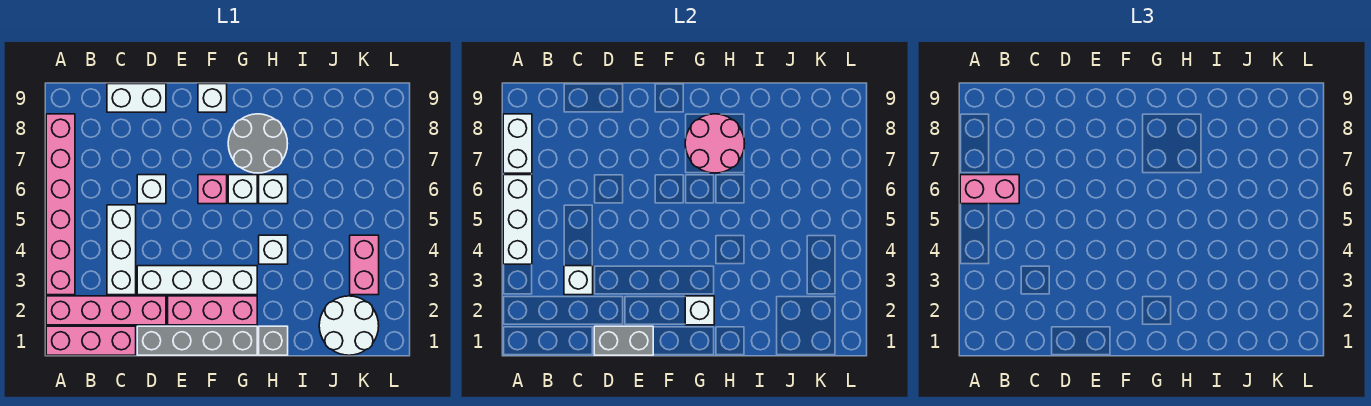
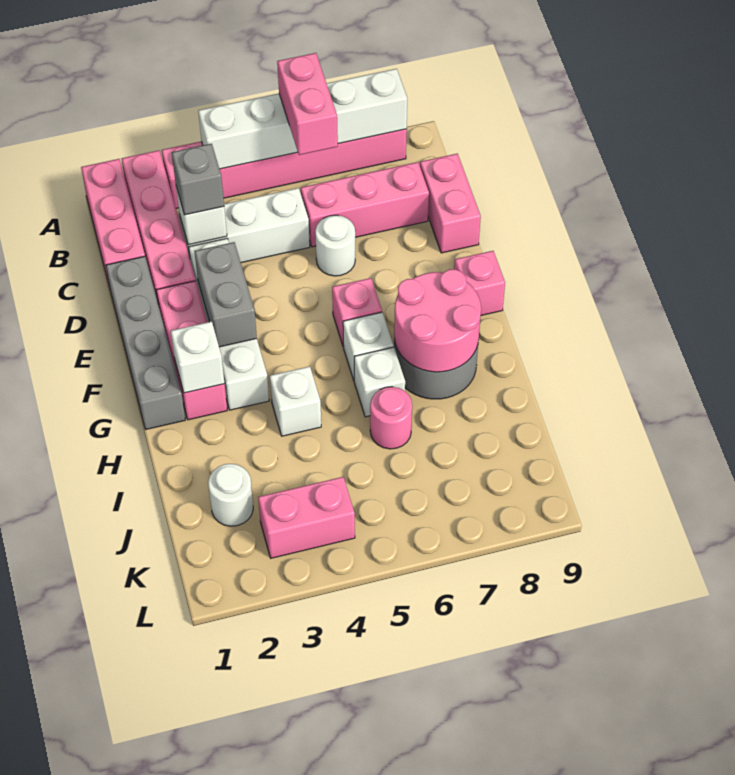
none -> pink 1x3 brick [301,162,429,247]
white 1x2 brick [107,84,166,112] -> pink 1x2 brick [420,154,481,253]
grey 1x2 brick [594,326,653,355] -> grey 1x2 brick moved to [194,242,257,347]
white 1x1 brick [137,175,166,204] -> white 1x1 round brick [315,215,355,276]
white 1x1 brick [198,84,227,112] -> pink 1x1 brick [454,251,505,315]
grey 1x1 brick [259,326,288,355] -> grey 1x1 brick moved to [172,144,224,215]
none -> pink 1x1 round brick [370,387,412,449]
white 2x2 round brick [319,296,379,355] -> white 1x1 round brick [208,464,253,526]

